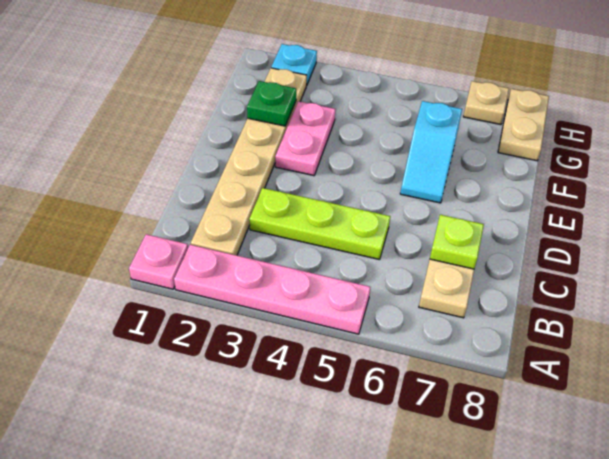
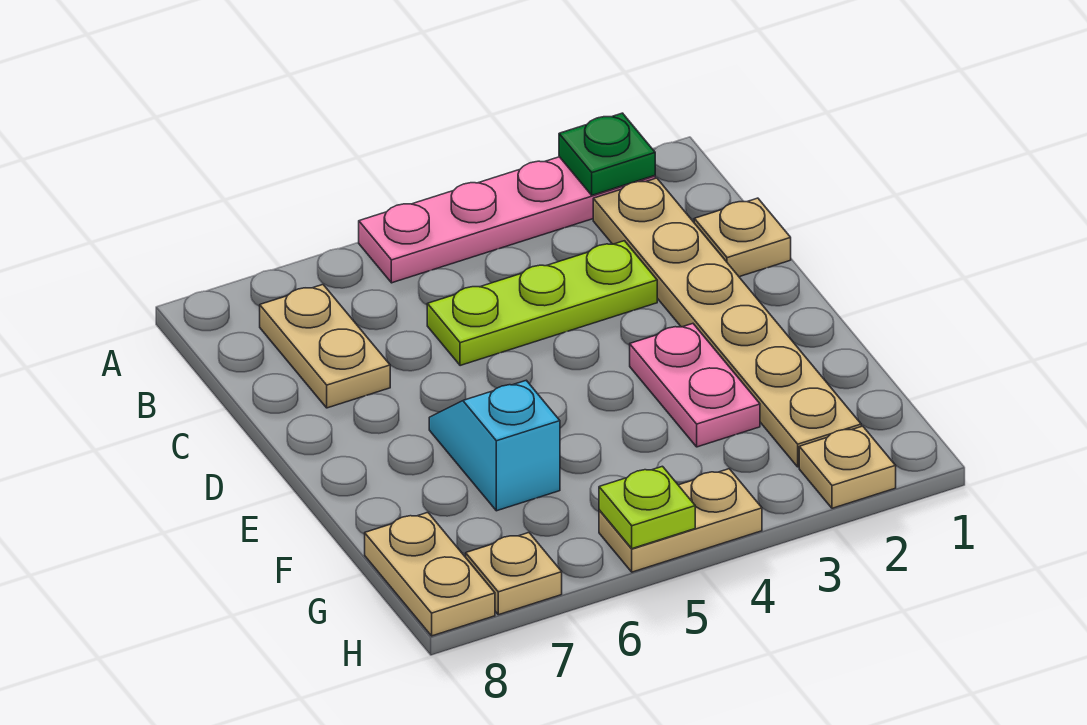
pink 1x1 plate [129,234,188,289] -> none
none -> tan 1x1 plate [694,198,791,277]
lime 1x1 plate [430,215,484,269] -> lime 1x1 plate moved to [599,466,695,549]
green 1x1 plate [247,81,296,126] -> green 1x1 plate moved to [559,113,655,195]
cyan 1x1 plate [271,44,317,84] -> tan 1x1 plate [799,426,896,508]
none -> tan 1x2 plate [599,469,762,572]

